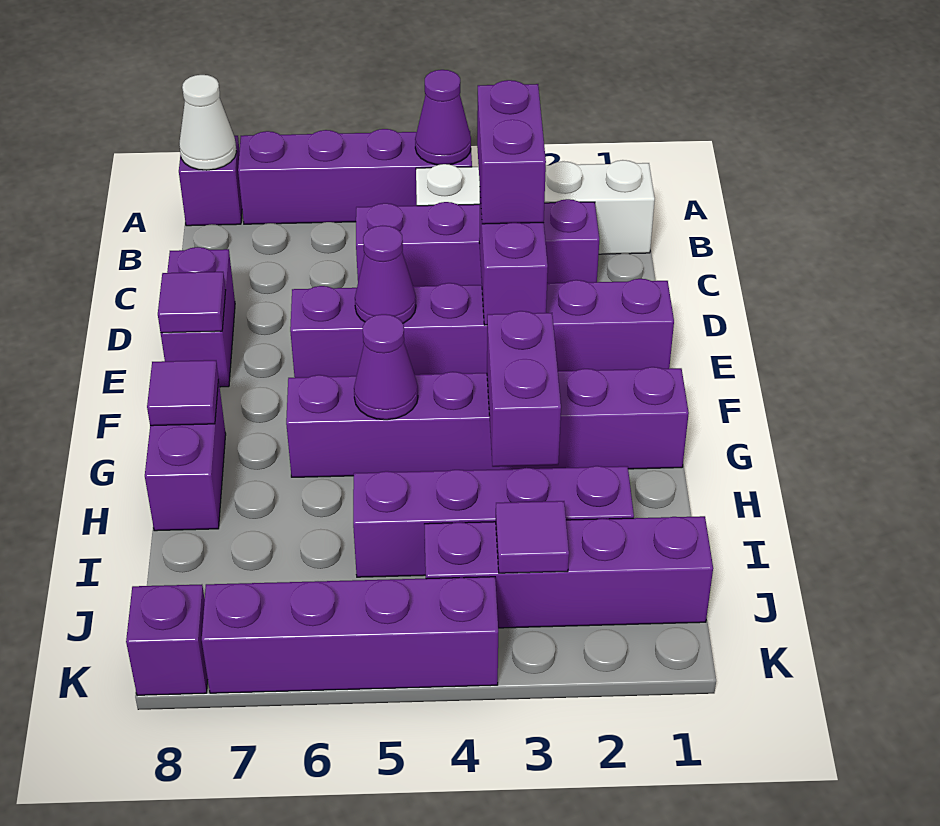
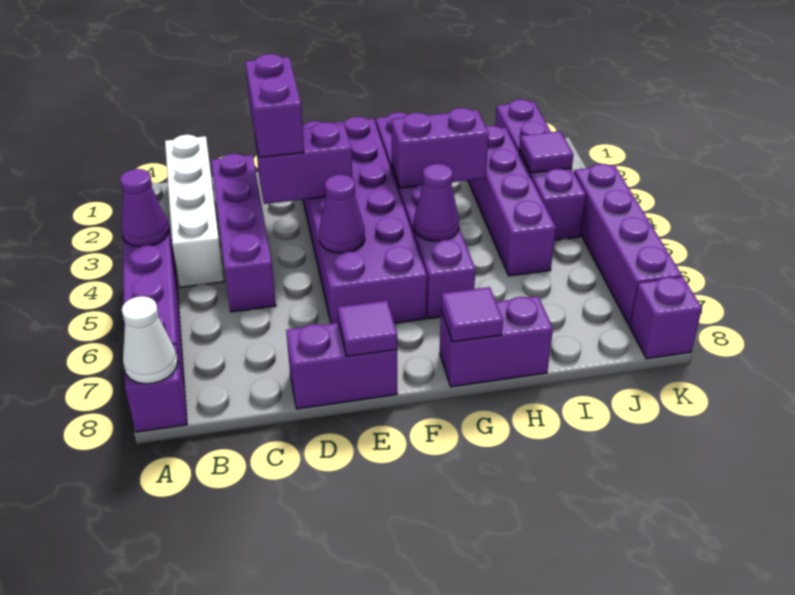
purple 1x2 brick [477,80,546,224] -> purple 1x2 brick turned to [245,54,304,158]
purple 1x6 brick [290,279,674,378] -> purple 2x6 brick [303,117,427,324]

